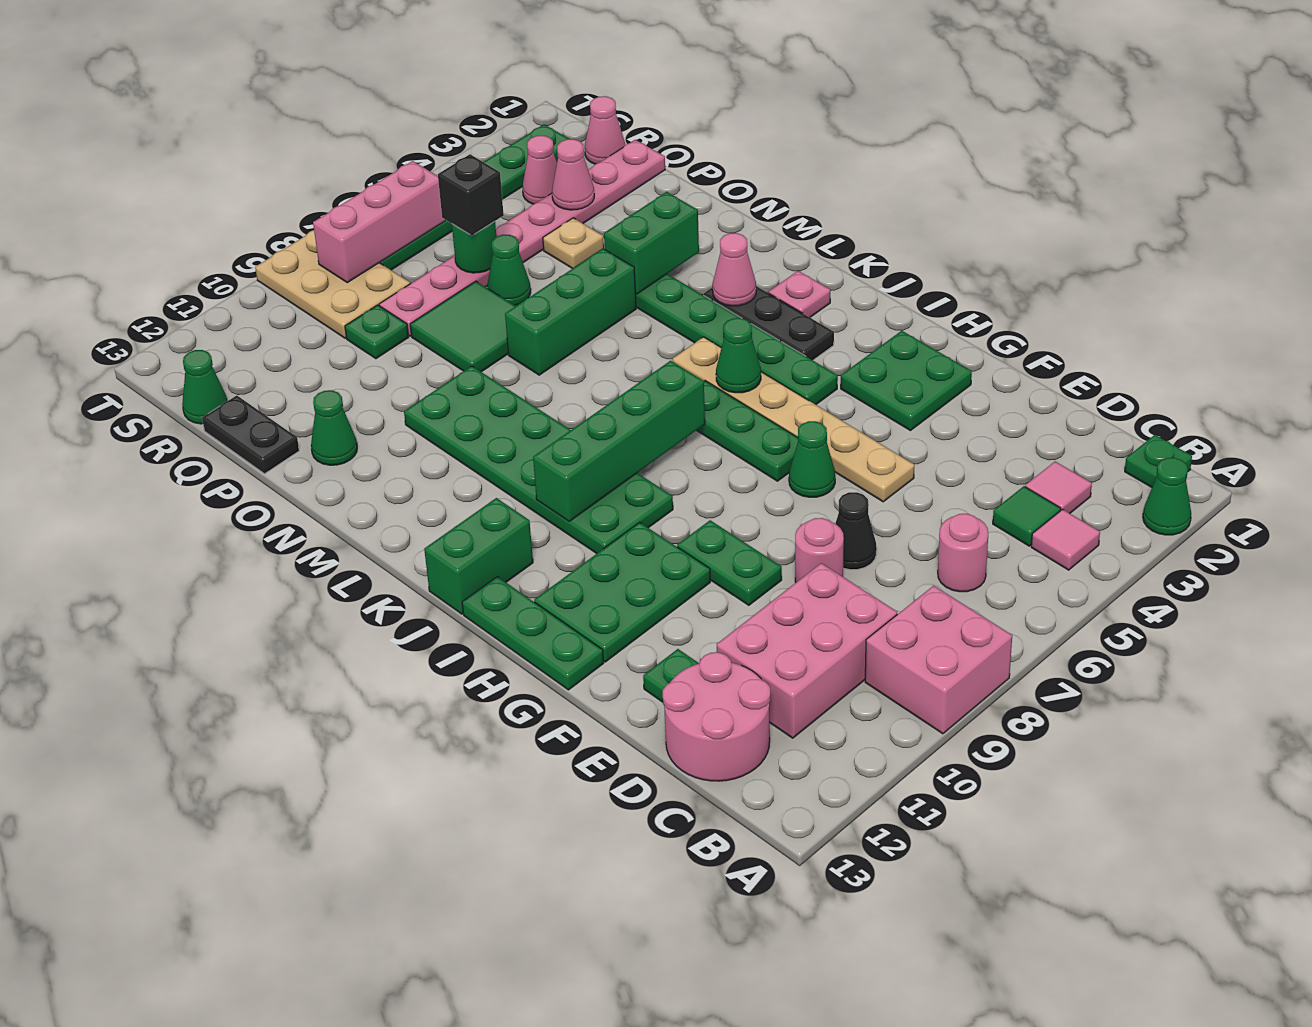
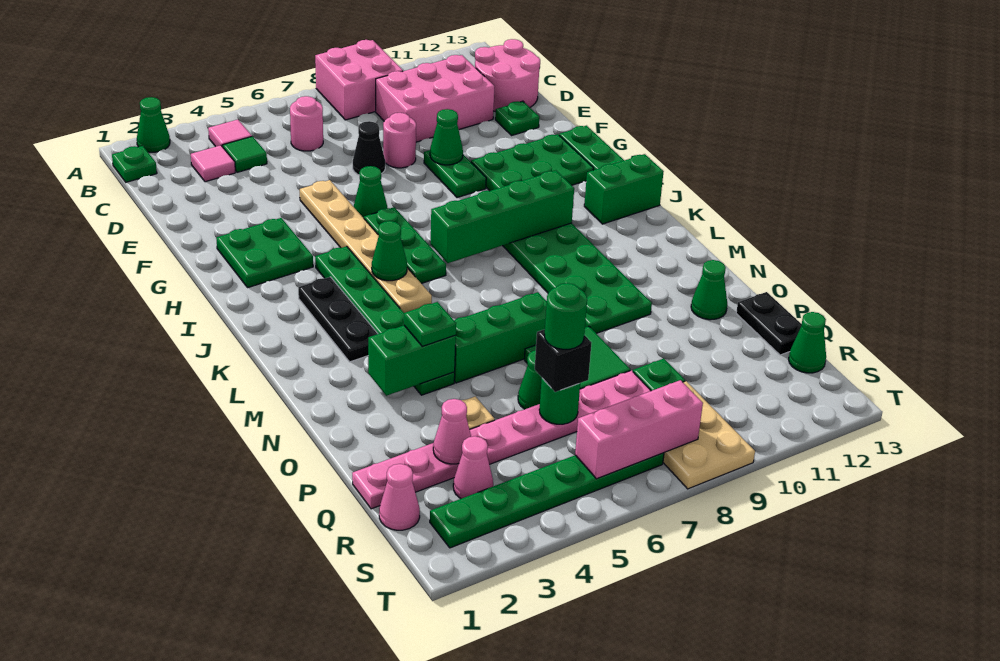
none -> green 1x1 cone [430,109,463,165]
pink 1x1 plate [769,271,830,317] -> none
pink 1x1 cone [713,233,756,306] -> none
none -> green 1x1 plate [404,302,456,347]
none -> green 1x1 round brick [544,283,587,349]

